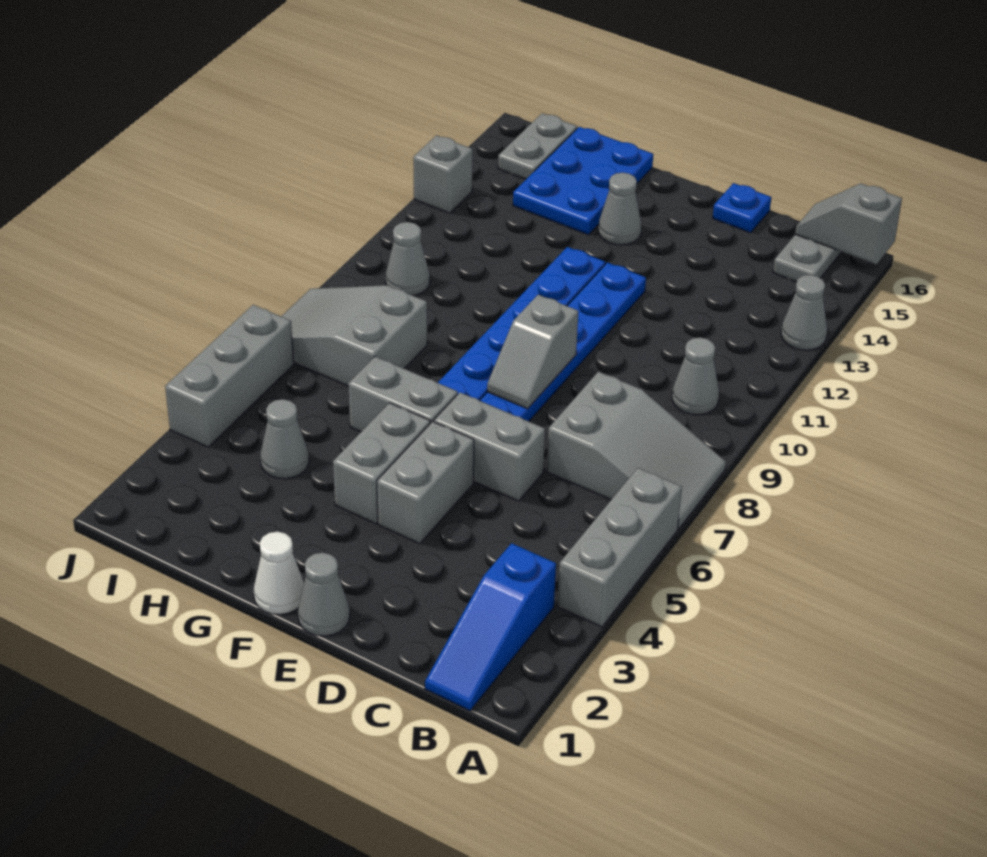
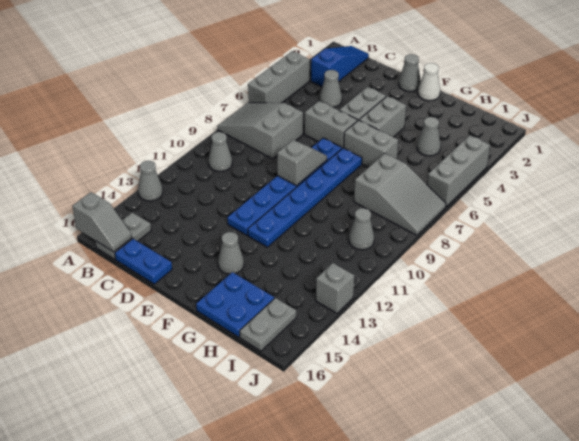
none -> grey 1x1 cone [320,70,342,107]
blue 1x1 plate [713,183,771,233] -> blue 1x2 plate [115,239,172,284]
blue 2x3 plate [513,127,653,235] -> blue 2x2 plate [196,272,274,337]

